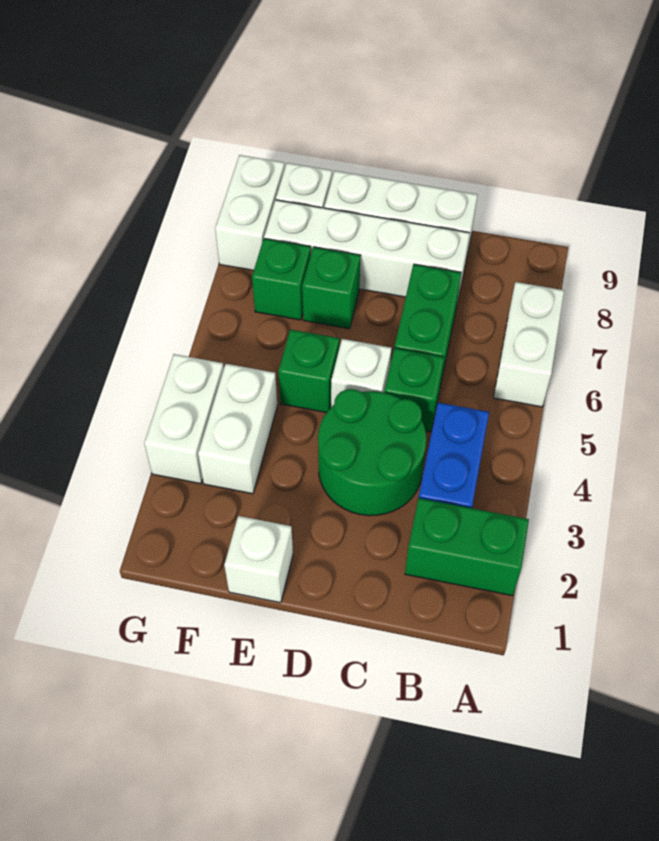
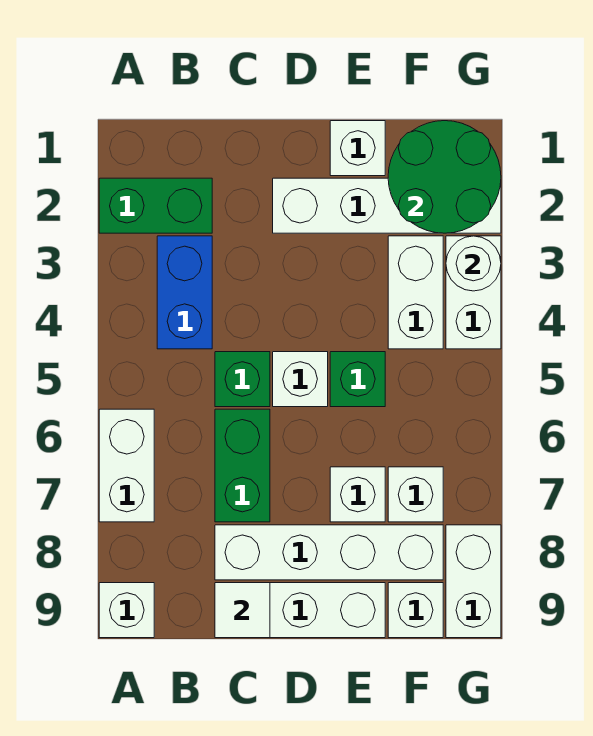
none -> white 1x1 brick [99,583,154,638]
green 2x2 round brick [318,389,427,516] -> green 2x2 round brick moved to [388,121,501,233]
none -> white 1x1 tile [215,583,270,638]
none -> white 1x4 brick [273,178,501,233]
green 1x1 brick [302,247,361,329] -> white 1x1 brick [330,467,385,522]
green 1x1 brick [252,239,311,320] -> white 1x1 brick [388,467,443,522]
none -> white 1x1 round brick [446,236,501,291]

